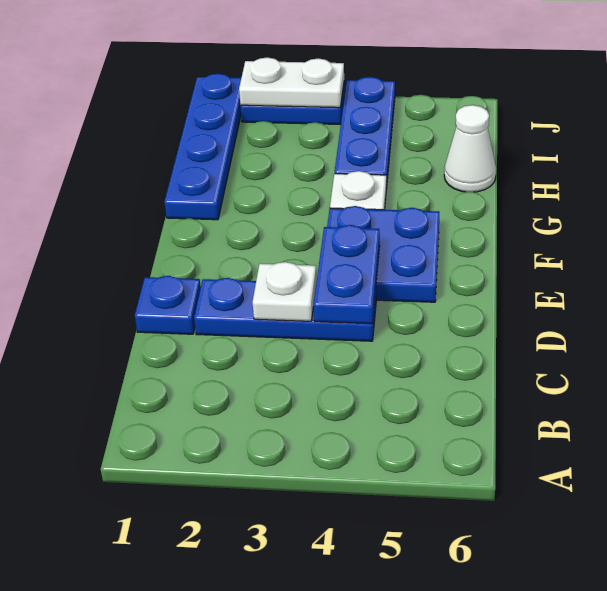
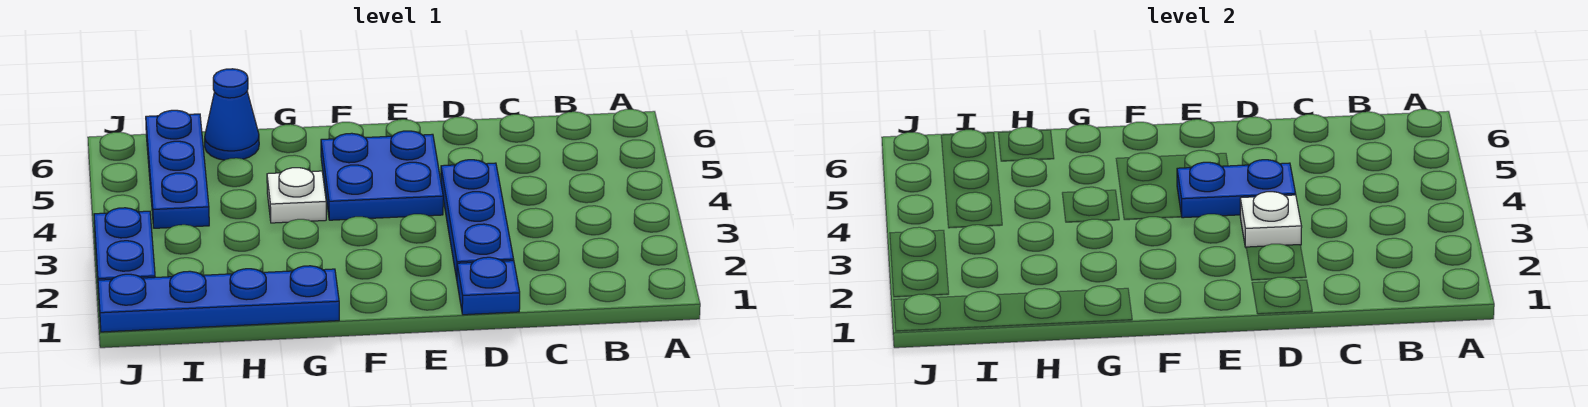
blue 1x3 plate [335,77,395,190] -> blue 1x3 plate turned to [146,110,209,228]
white 1x1 cone [444,105,496,192] -> blue 1x1 cone [205,69,259,160]
white 1x2 plate [239,57,344,108] -> none

